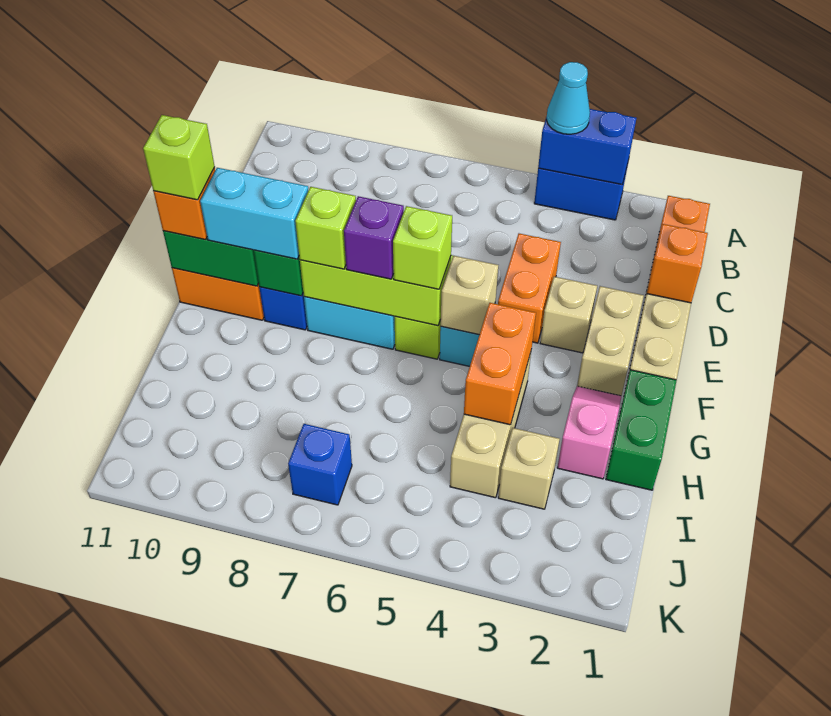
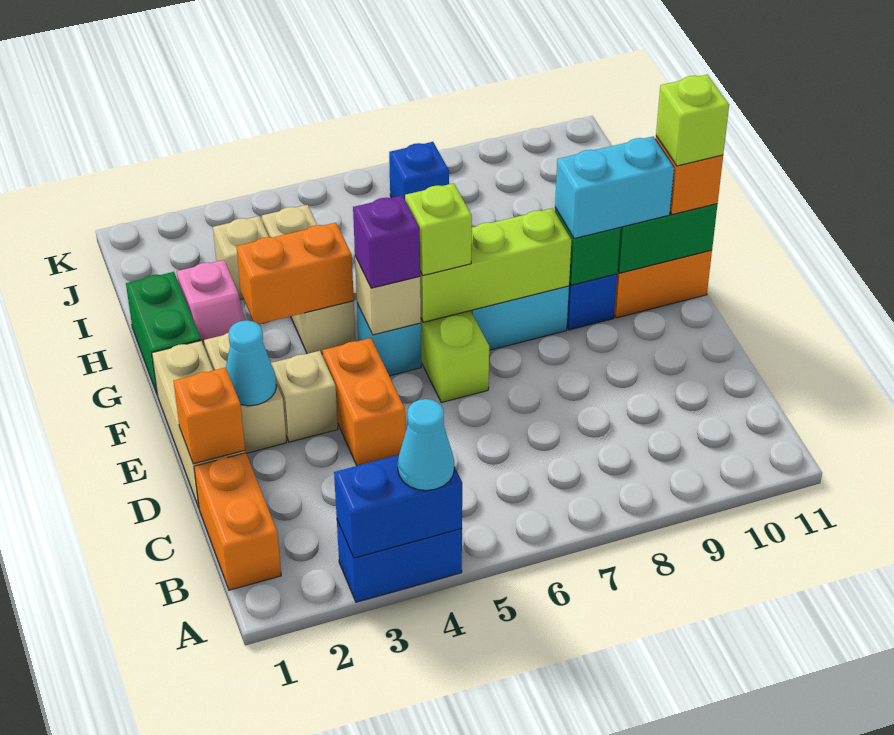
none -> cyan 1x1 cone [226,320,277,406]
purple 1x1 brick [344,196,404,279] -> purple 1x1 brick moved to [353,196,420,288]
lime 1x1 brick [295,187,356,269] -> none
orange 1x2 brick [464,303,536,425] -> orange 1x2 brick turned to [237,223,354,324]

